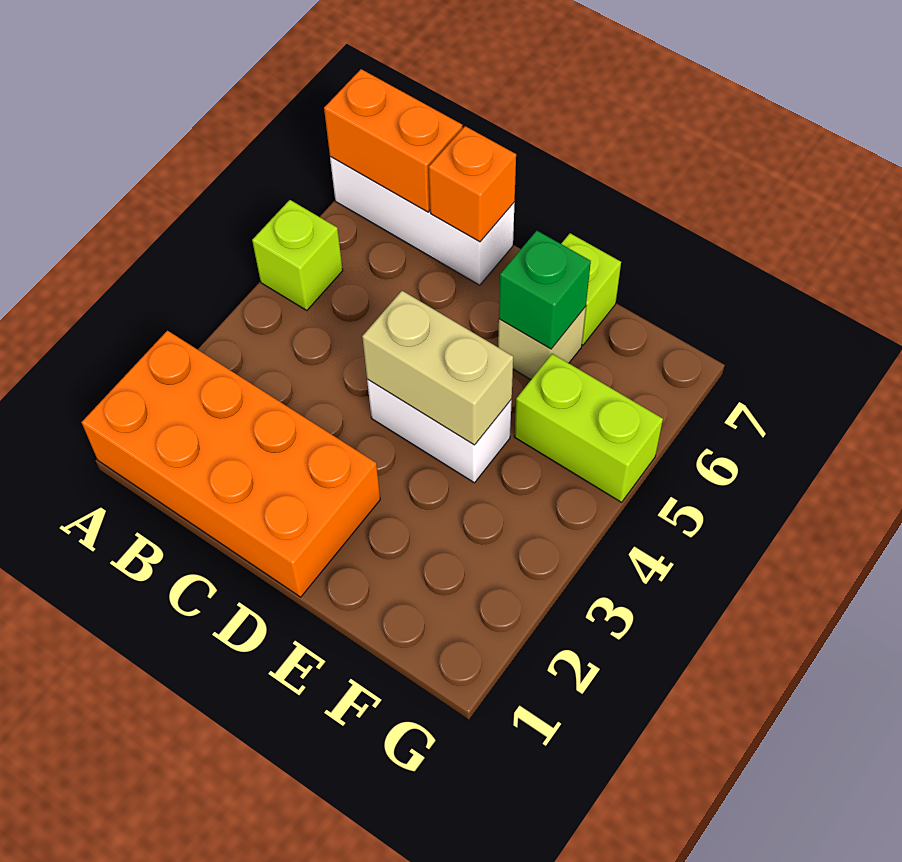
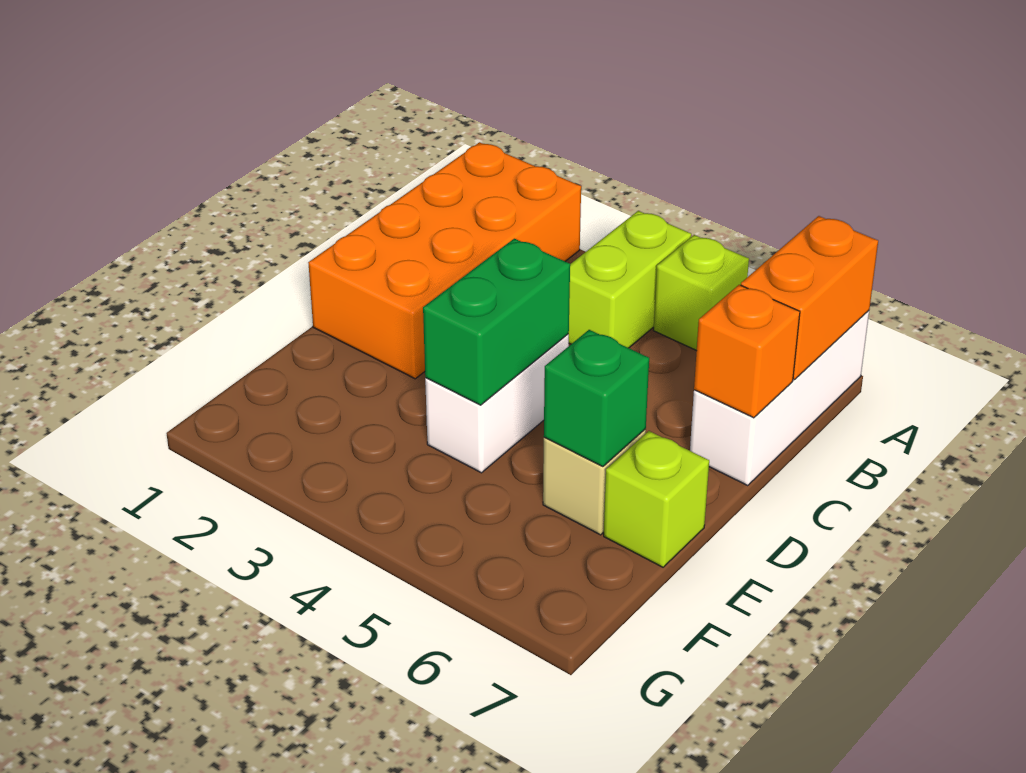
tan 1x2 brick [362,291,513,445] -> green 1x2 brick [423,239,570,405]
lime 1x2 brick [514,354,663,502] -> lime 1x2 brick moved to [569,211,691,348]

